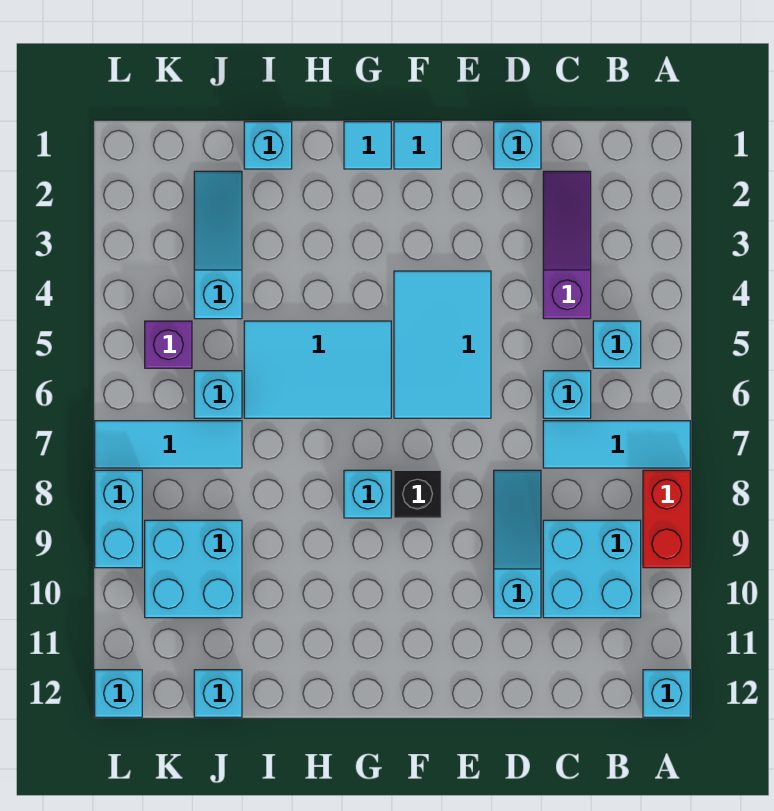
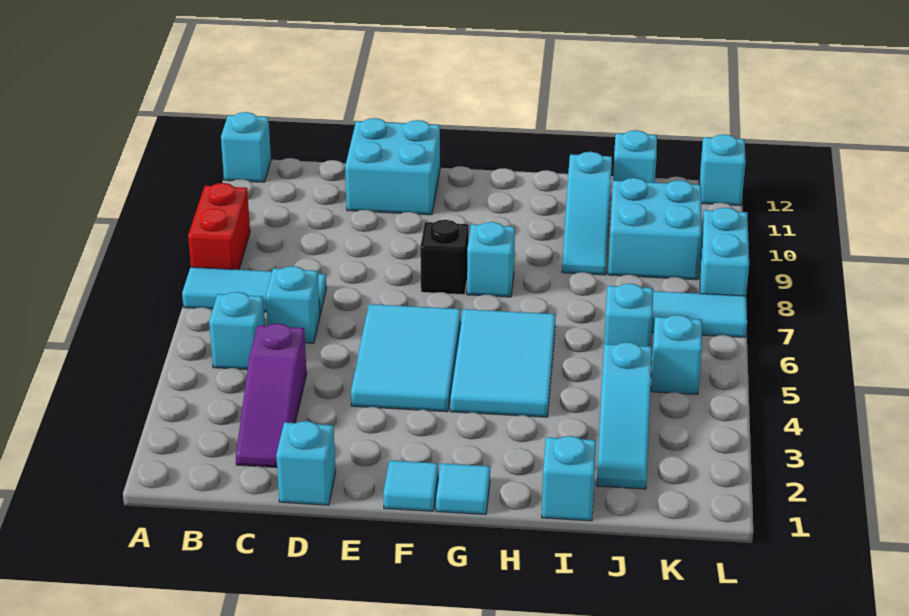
cyan 2x2 brick [543,520,641,618] -> cyan 2x2 brick moved to [345,118,440,215]
cyan 1x3 slope [494,470,541,618] -> cyan 1x3 slope moved to [562,152,612,275]
cyan 2x3 tile [244,321,391,418] -> cyan 2x3 tile turned to [450,309,556,417]
purple 1x1 brick [145,321,192,368] -> cyan 1x1 brick [651,315,702,394]

